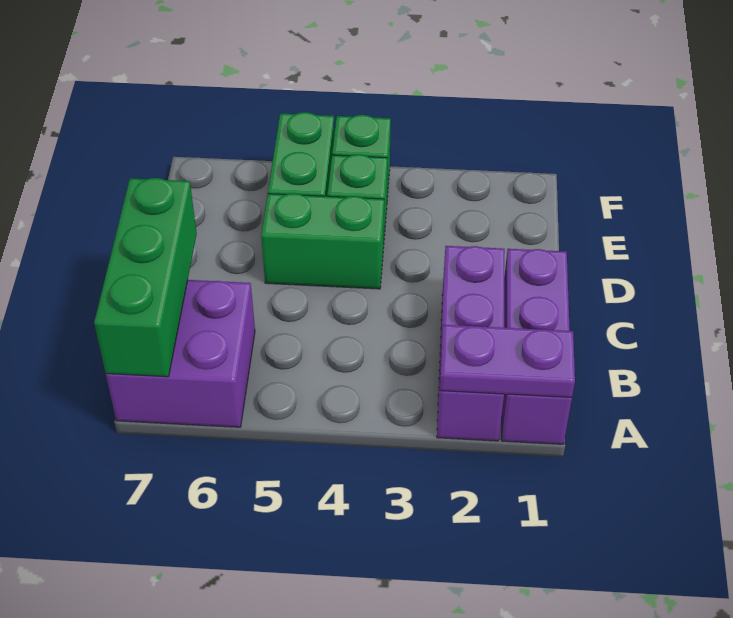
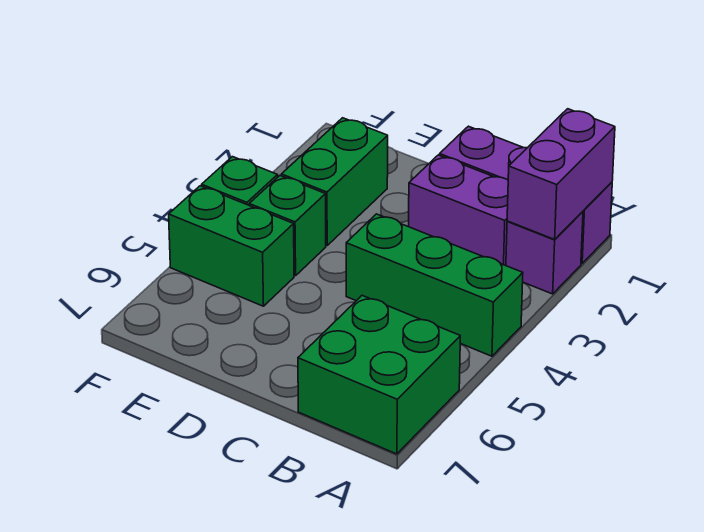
purple 1x2 plate [440,325,575,397] -> purple 1x2 brick [507,109,615,239]
purple 2x2 brick [106,280,255,427] -> green 2x2 brick [298,295,460,454]
green 1x3 brick [94,178,197,377] -> green 1x3 brick moved to [346,214,523,356]
green 1x2 brick [261,193,384,289] -> green 1x2 brick moved to [281,118,388,246]

